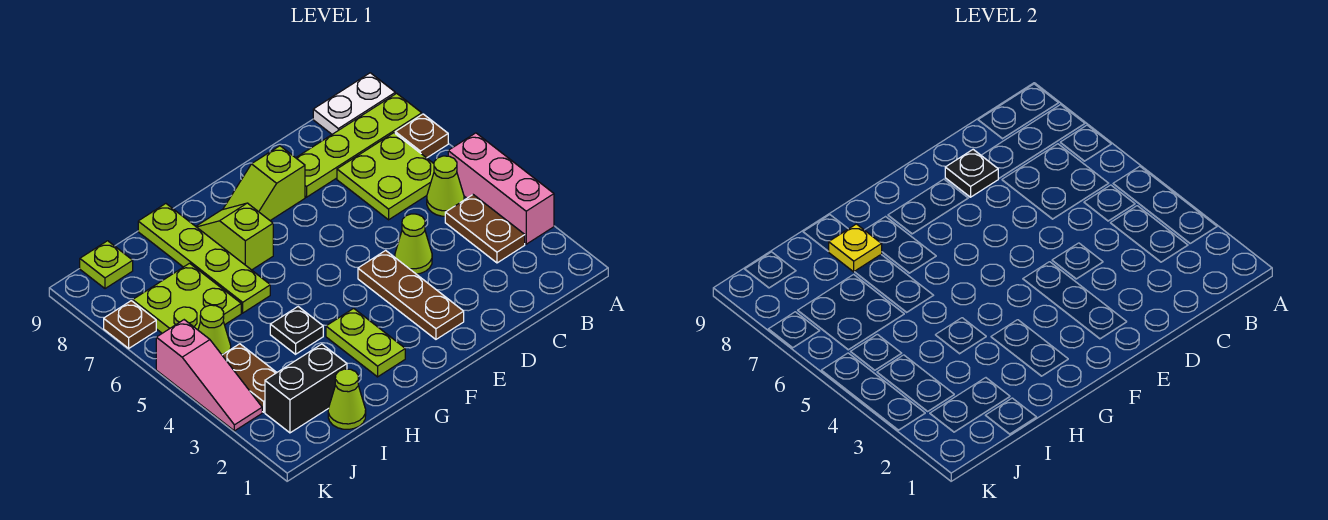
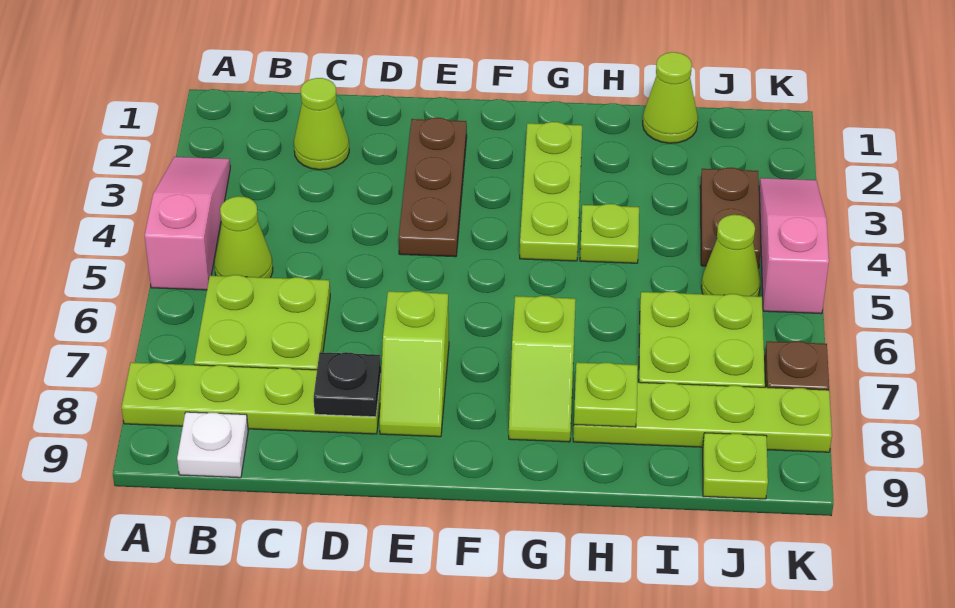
pink 1x3 brick [448,133,554,244] -> pink 1x3 slope [145,157,230,290]
brown 1x1 plate [395,114,448,158] -> none
white 1x2 plate [313,73,395,134] -> white 1x1 plate [177,412,248,478]
brown 1x2 plate [445,195,525,263] -> none
lime 1x1 cone [395,214,432,274] -> lime 1x1 cone moved to [294,78,349,170]
lime 1x2 slope [223,146,305,220] -> lime 1x2 slope turned to [380,291,449,437]
lime 1x2 plate [326,308,405,377] -> lime 1x3 plate [520,122,582,261]
black 1x1 plate [270,307,323,354] -> lime 1x1 plate [580,204,639,263]
lime 1x4 plate [138,204,270,313] -> lime 1x4 plate turned to [573,382,832,452]
yellow 1x1 plate [828,224,882,272] -> lime 1x1 plate [574,362,638,427]
black 1x2 brick [265,344,347,433] -> none

